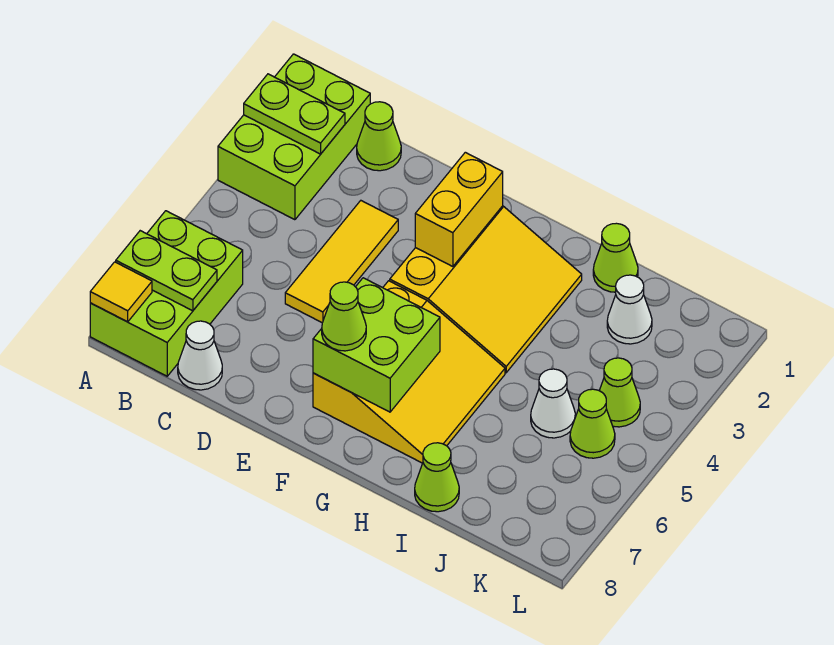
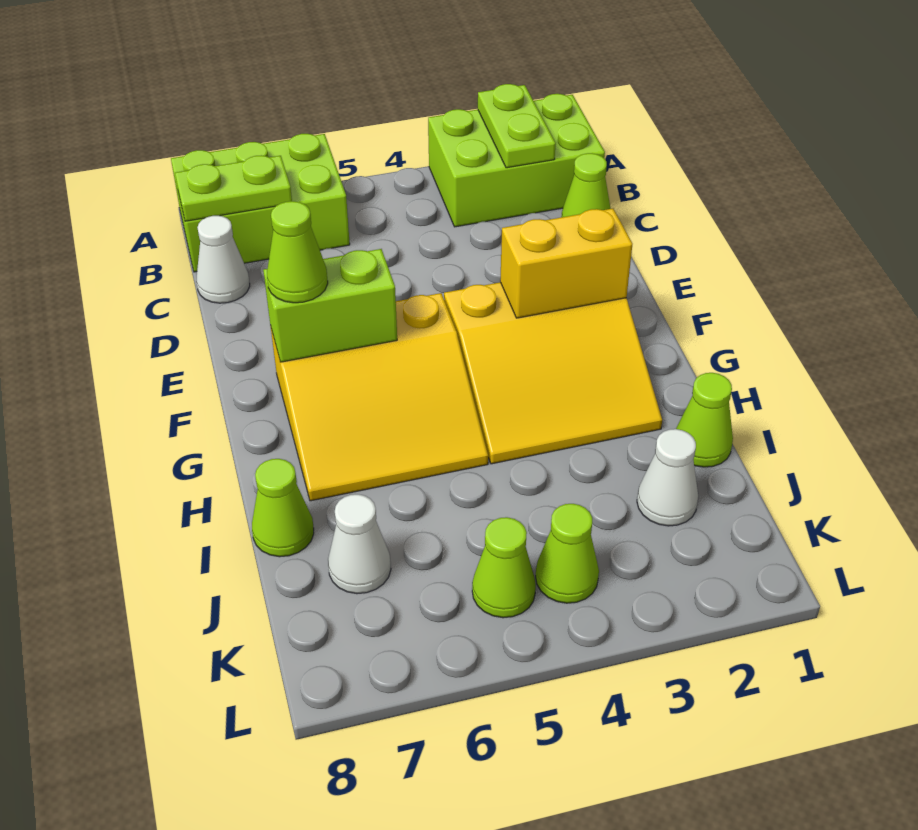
lime 1x2 plate [116,231,217,311] -> lime 1x2 plate turned to [175,155,292,221]
yellow 1x1 tile [90,262,152,322] -> none
yellow 1x3 tile [285,201,398,323] -> none
lime 2x2 brick [313,278,440,412] -> lime 1x2 brick [263,249,397,362]
white 1x1 cone [531,369,575,438] -> white 1x1 cone moved to [328,494,391,594]

